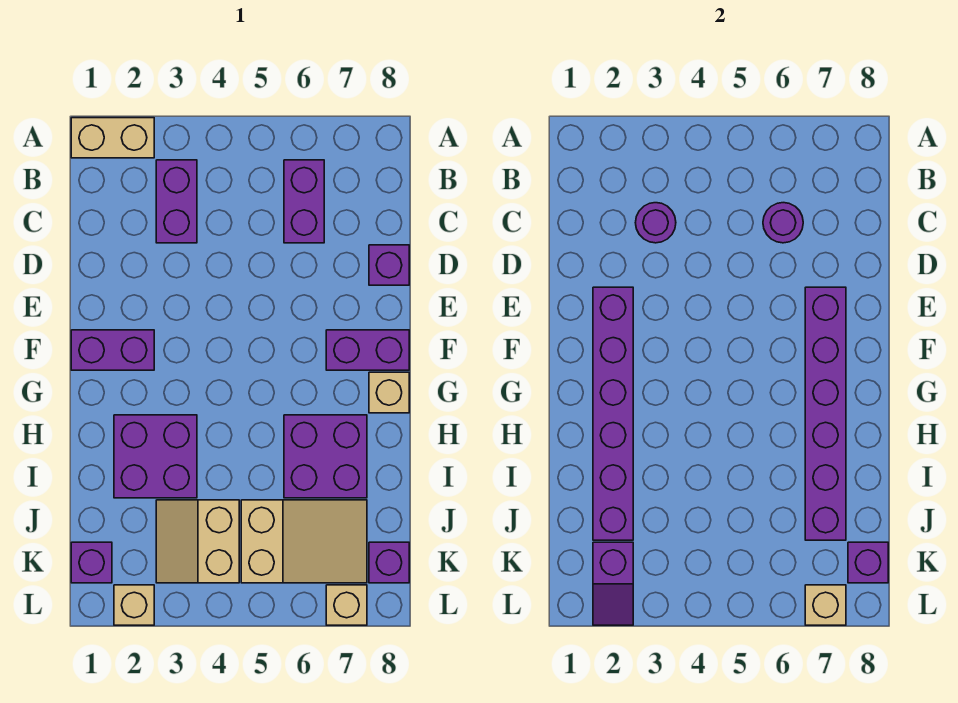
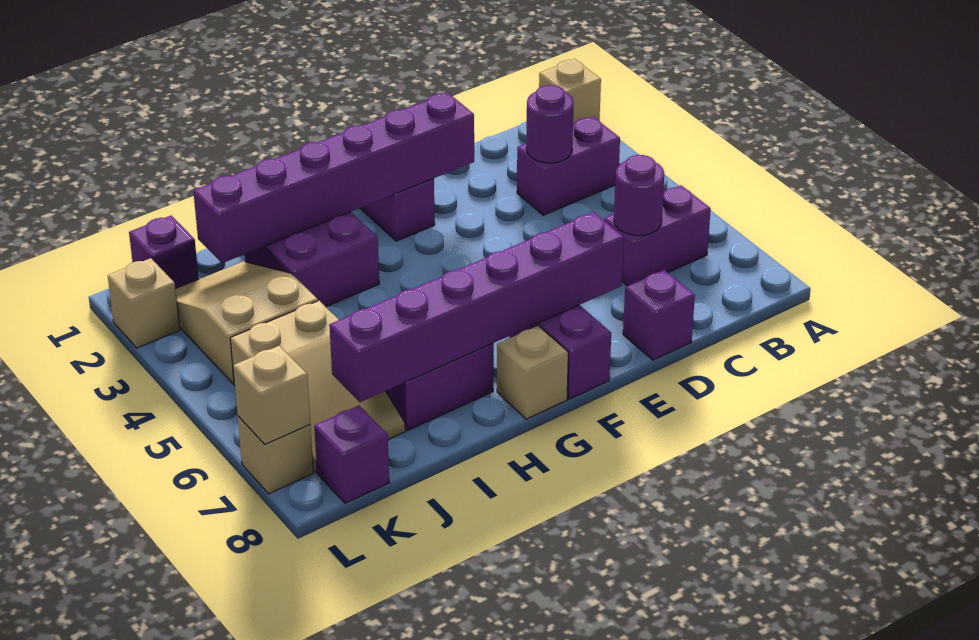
tan 1x2 brick [71,118,154,158] -> tan 1x1 brick [539,59,601,124]
tan 2x2 slope [156,500,239,583] -> tan 2x3 slope [175,262,318,384]
purple 1x2 slope [593,542,633,625] -> none
purple 1x1 brick [848,542,888,583] -> none

